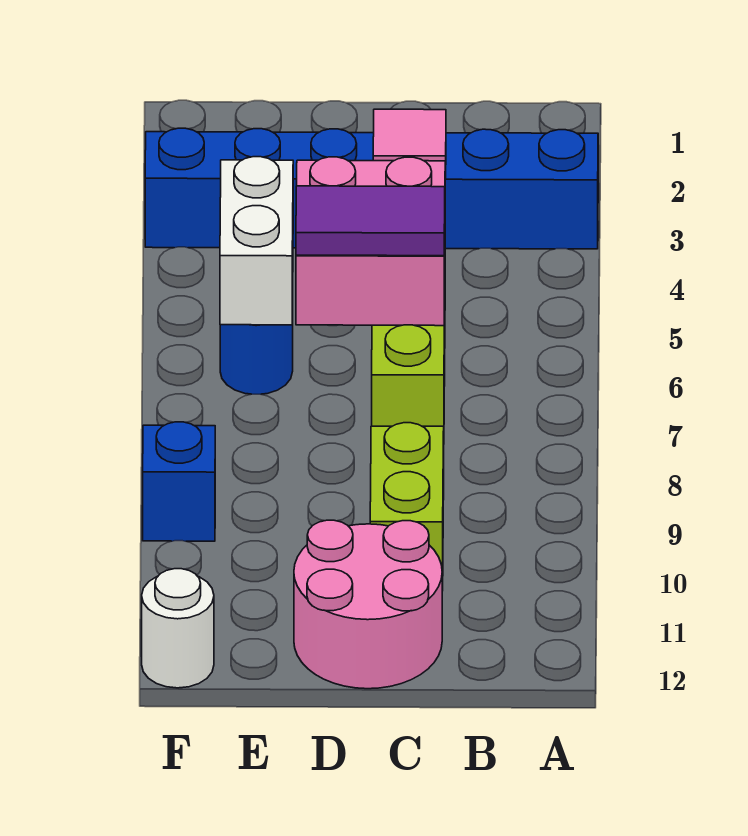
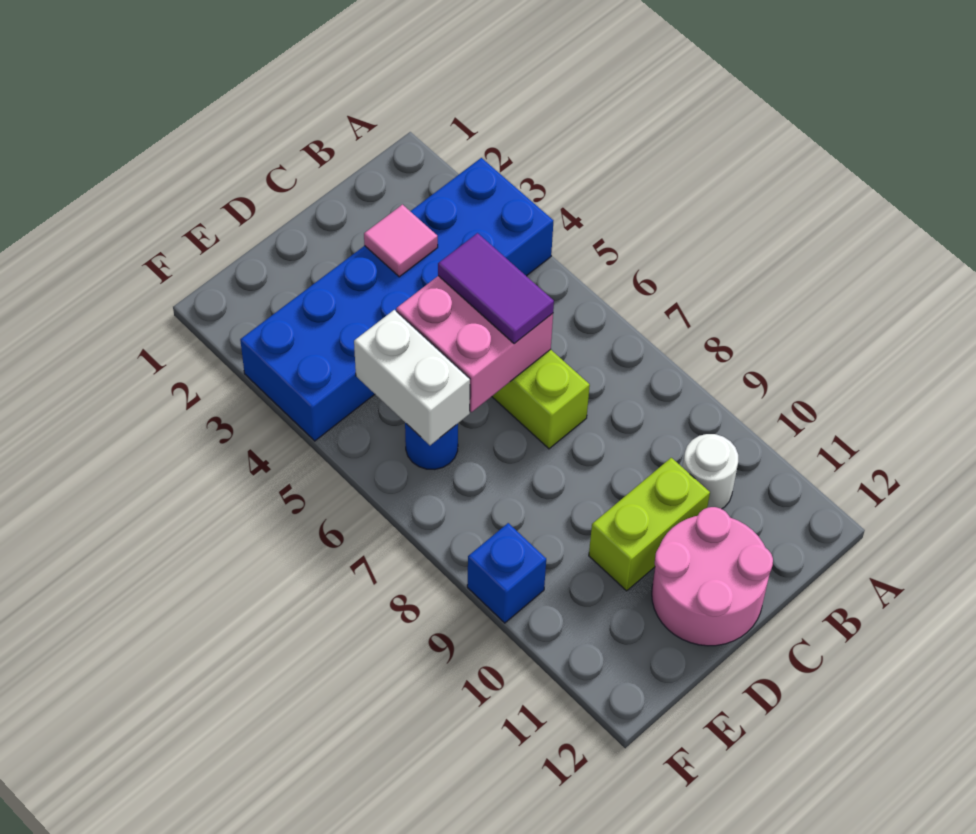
blue 1x6 brick [145,128,598,249] -> blue 2x6 brick [240,158,553,441]
purple 1x2 tile [296,186,445,256] -> purple 1x2 tile turned to [438,233,554,344]
lime 1x2 brick [370,423,444,591] -> lime 1x2 brick turned to [589,458,710,591]
white 1x1 round brick [142,569,214,688] -> white 1x1 round brick moved to [683,434,738,509]

